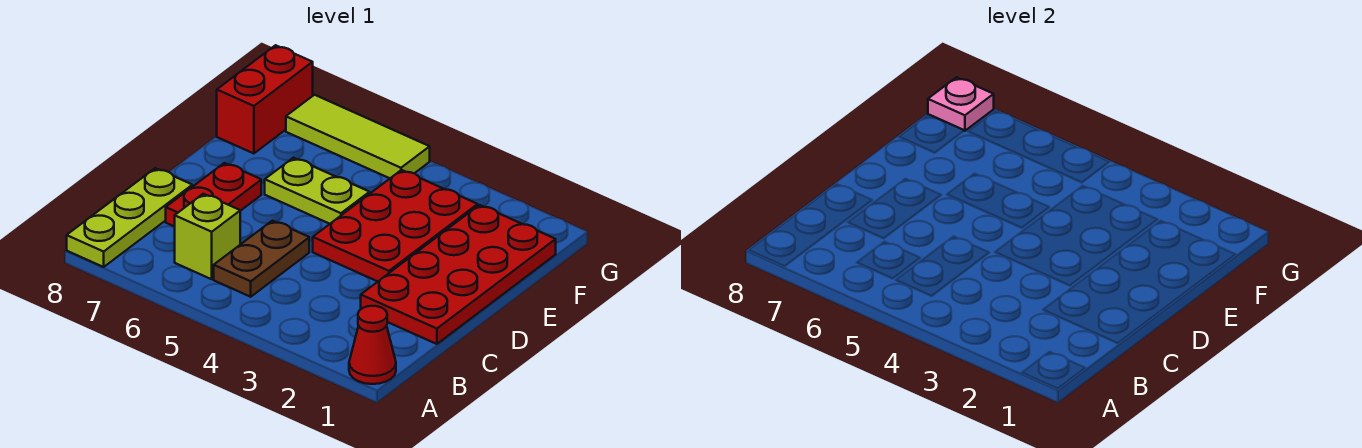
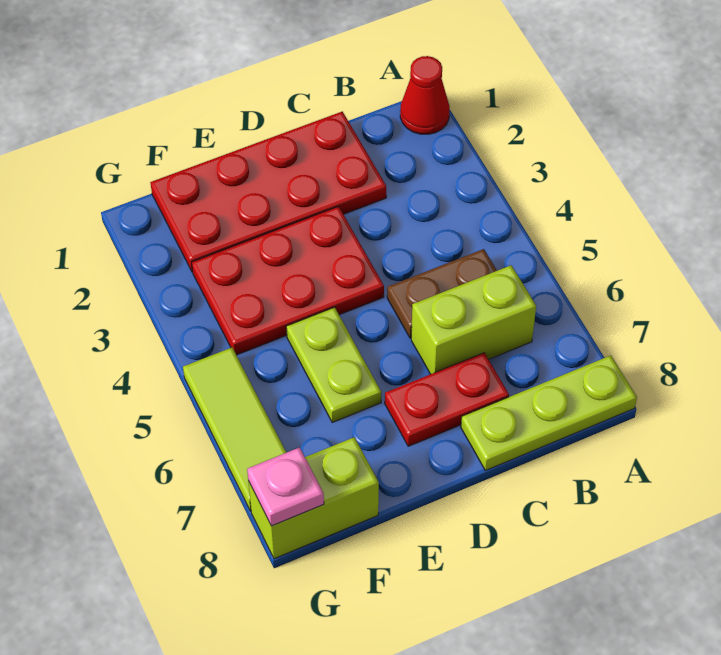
lime 1x1 brick [175,194,240,279] -> lime 1x2 brick [411,265,536,374]
red 1x2 brick [217,45,313,154] -> lime 1x2 brick [248,437,379,559]

